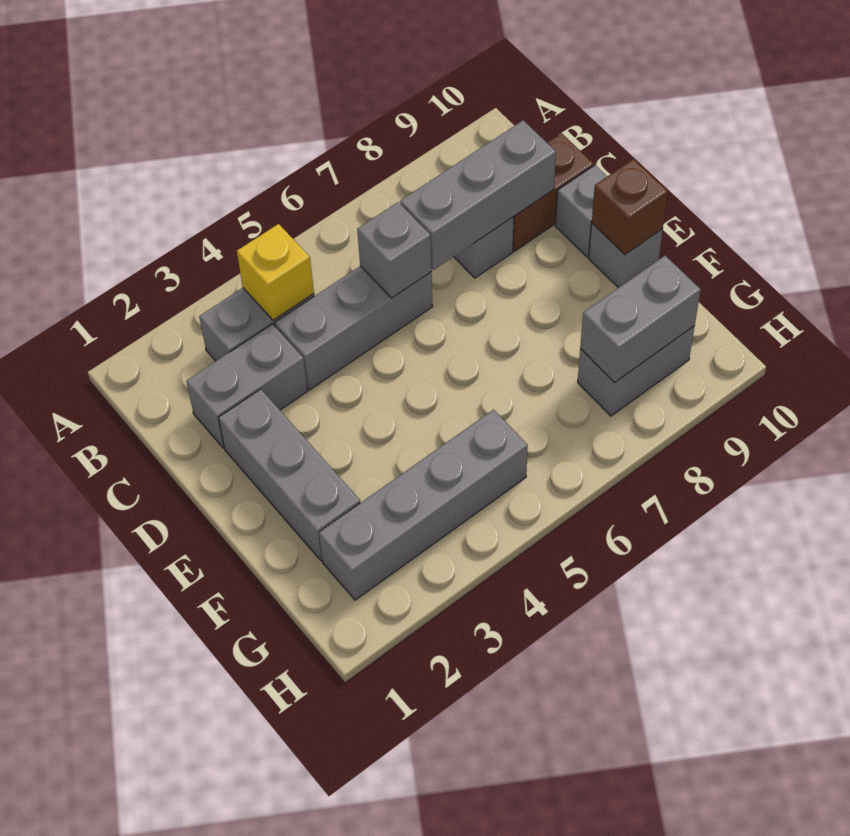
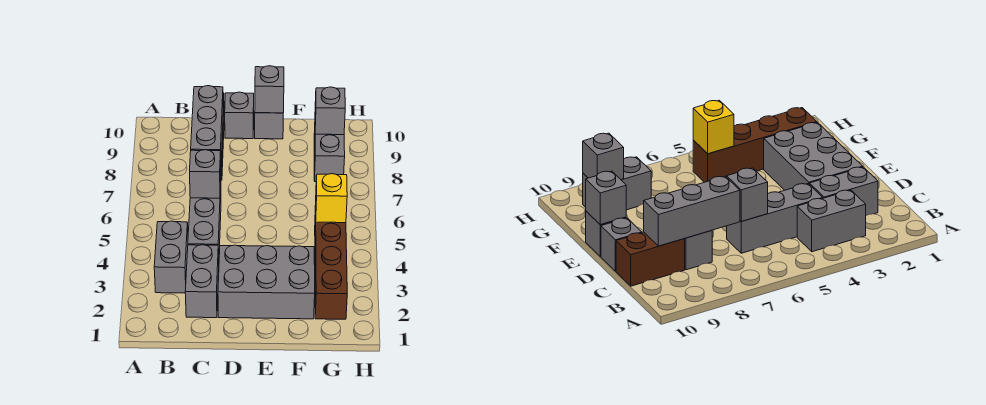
yellow 1x1 brick [237,224,314,320] -> yellow 1x1 brick moved to [316,174,347,223]
grey 1x3 brick [218,389,360,561] -> grey 2x3 brick [218,245,315,319]
brown 1x1 brick [592,159,668,254] -> grey 1x1 brick [255,66,284,113]
grey 1x4 brick [319,410,528,600] -> brown 1x4 brick [315,205,347,319]
grey 1x2 brick [580,256,701,383] -> grey 1x1 brick [315,87,345,135]

